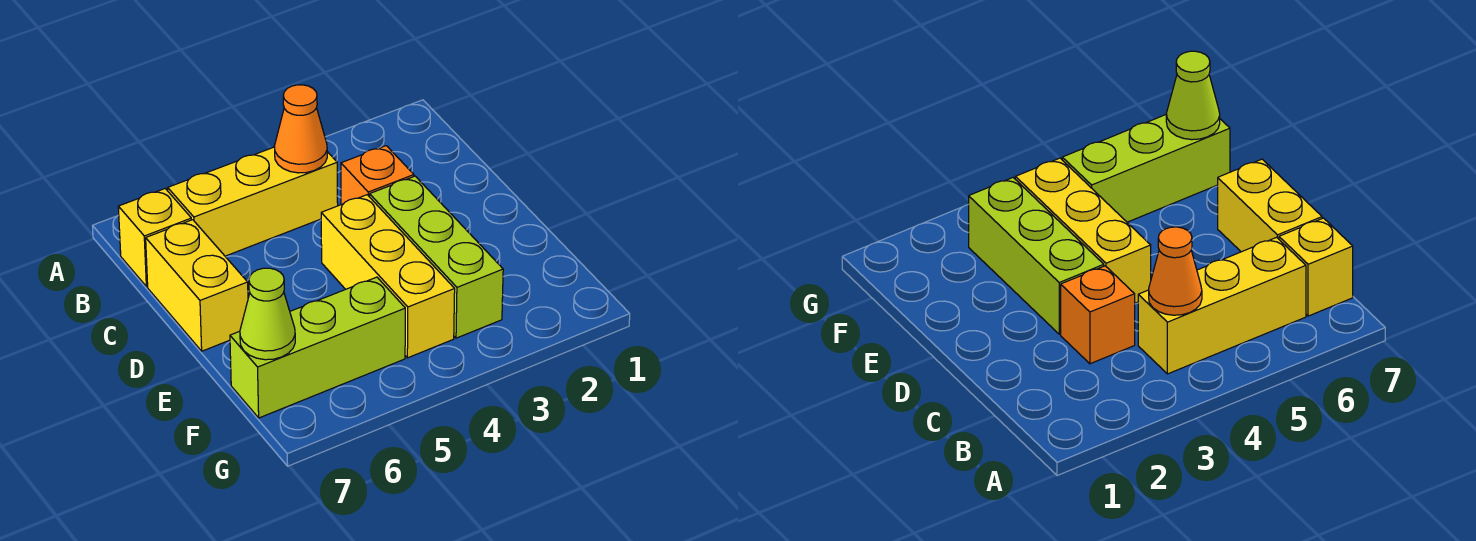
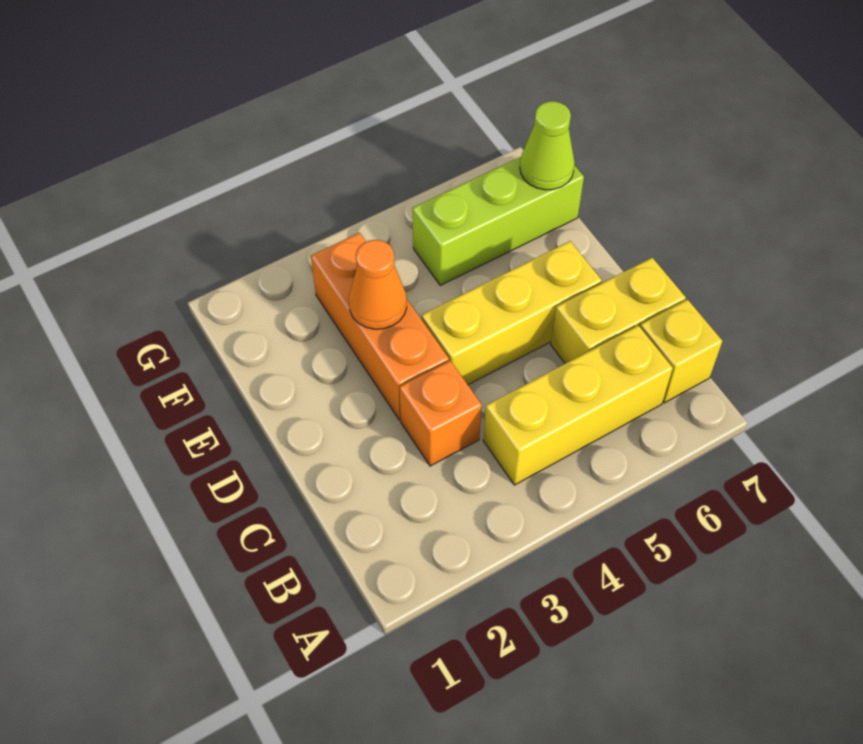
orange 1x1 cone [274,85,327,173] -> orange 1x1 cone moved to [349,240,407,329]
yellow 1x2 brick [146,220,248,351] -> yellow 1x2 brick turned to [551,258,686,364]
lime 1x3 brick [370,176,503,338] -> orange 1x3 brick [311,233,449,420]
yellow 1x3 brick [321,195,455,358] -> yellow 1x3 brick turned to [421,241,602,385]

